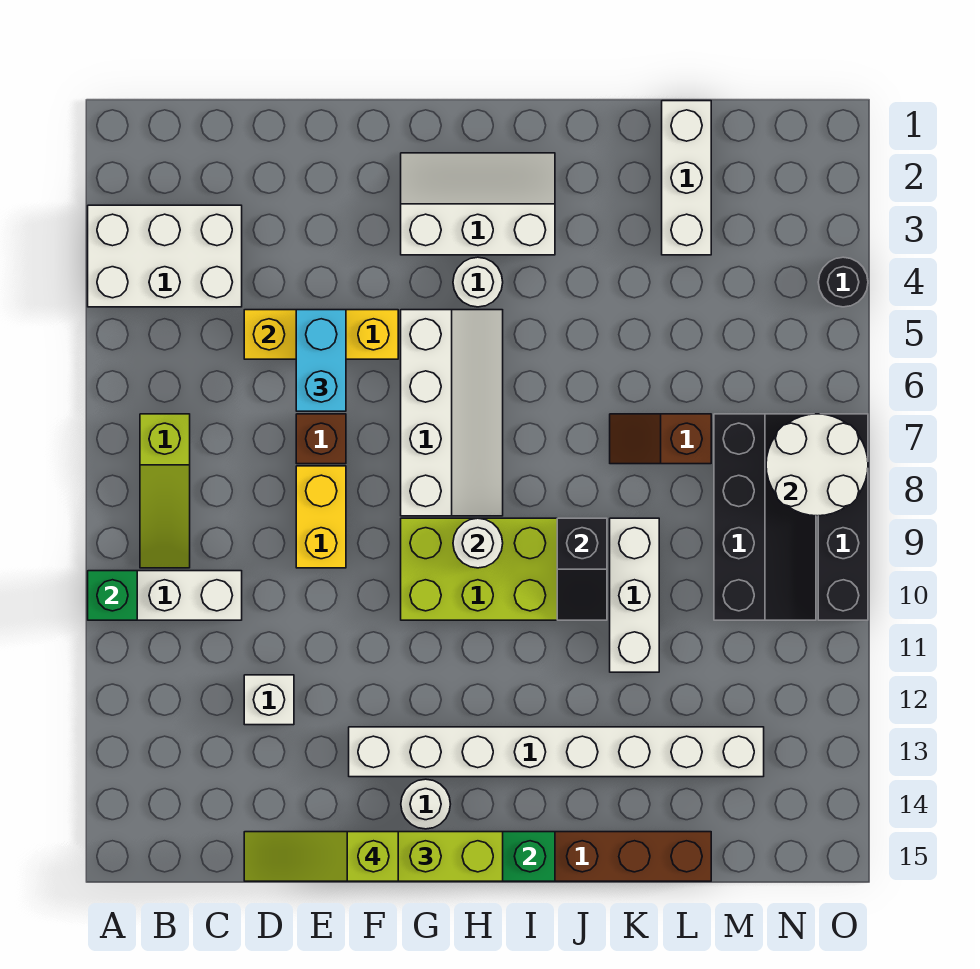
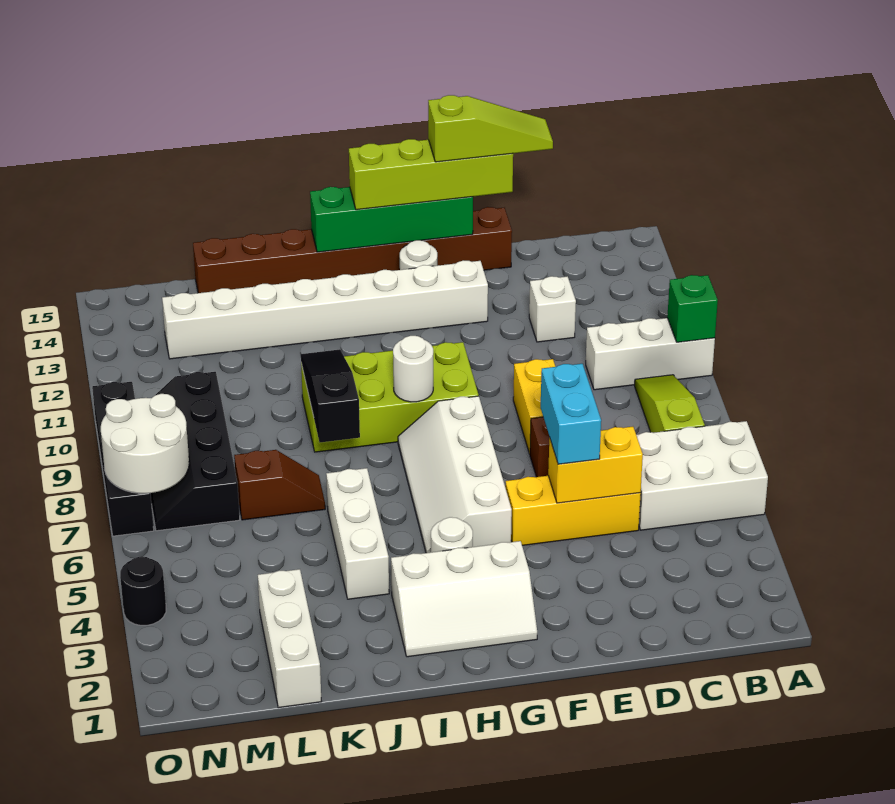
white 2x3 brick [88,205,242,307] -> white 2x3 brick moved to [636,421,768,530]
black 1x2 slope [557,518,607,620] -> black 1x3 slope [301,349,360,442]
white 1x3 brick [610,518,659,672] -> white 1x3 brick moved to [326,468,389,599]

